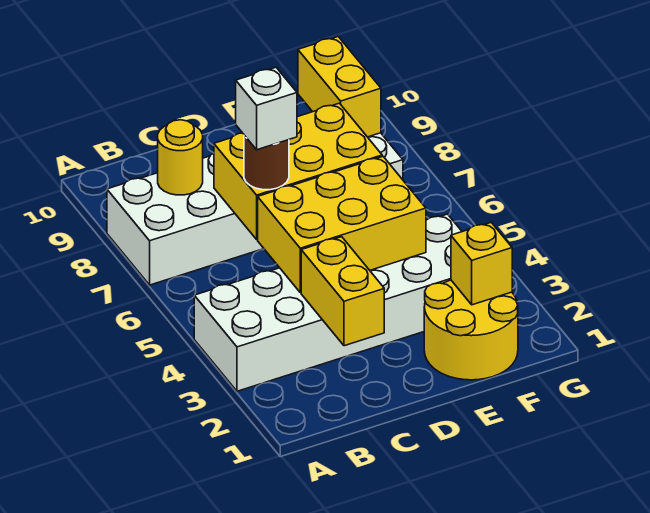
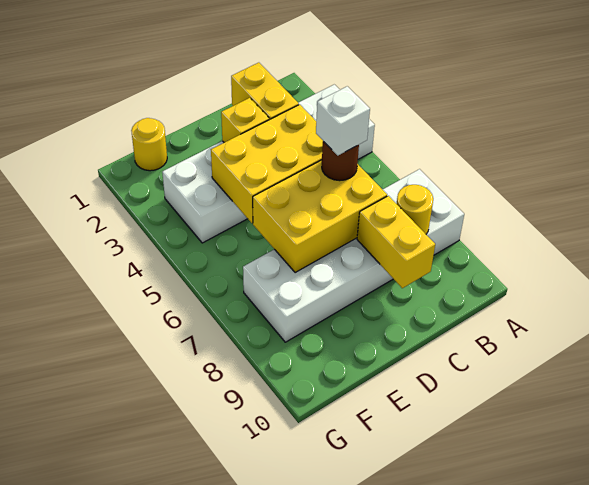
yellow 2x2 round brick [424,280,518,380] -> yellow 1x1 round brick [131,118,167,171]
yellow 1x1 brick [451,223,512,305] -> yellow 1x1 brick moved to [221,98,269,143]
yellow 1x2 brick [298,37,381,137] -> yellow 1x2 brick moved to [357,196,435,288]

